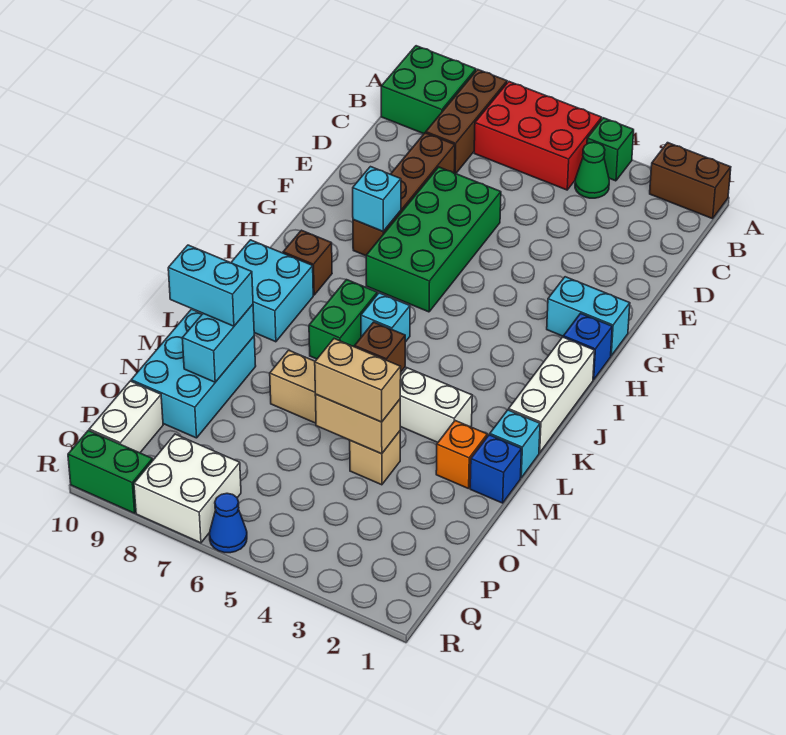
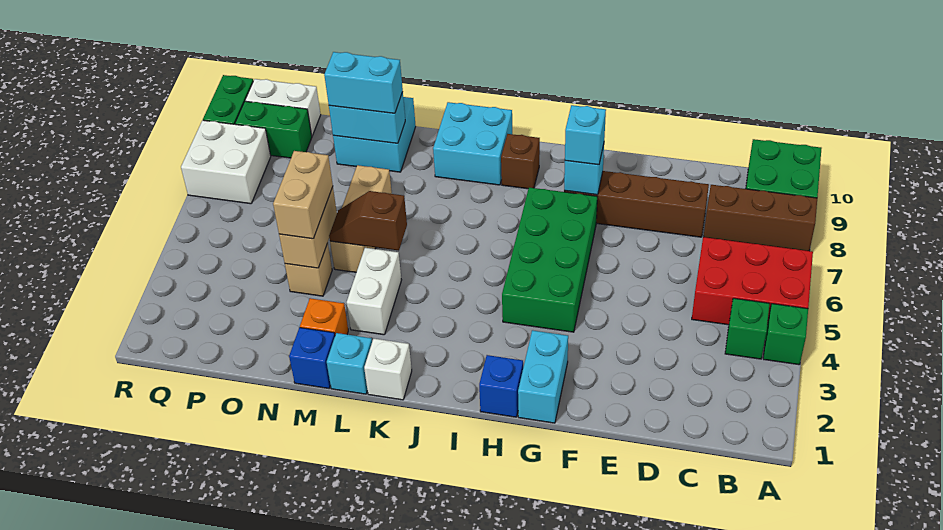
brown 1x2 brick [650,143,731,219] -> none
red 2x3 brick [474,82,602,190] -> red 2x3 brick turned to [692,237,813,325]
green 1x1 cone [575,142,609,198] -> green 1x1 brick [725,298,769,359]
green 2x4 brick [366,167,501,312] -> green 2x4 brick turned to [502,188,597,332]
white 1x3 brick [509,337,595,453] -> white 1x1 brick [364,339,412,400]
cyan 1x1 brick [361,293,410,342] -> cyan 1x1 brick moved to [565,105,606,165]
green 1x2 brick [309,280,377,359] -> green 1x2 brick moved to [235,101,312,158]
cyan 2x3 brick [131,309,256,438] -> cyan 2x2 brick [333,97,416,172]
cyan 1x2 brick [168,245,253,326] -> cyan 1x2 brick turned to [324,52,403,113]
blue 1x1 cone [210,493,247,553] -> none

